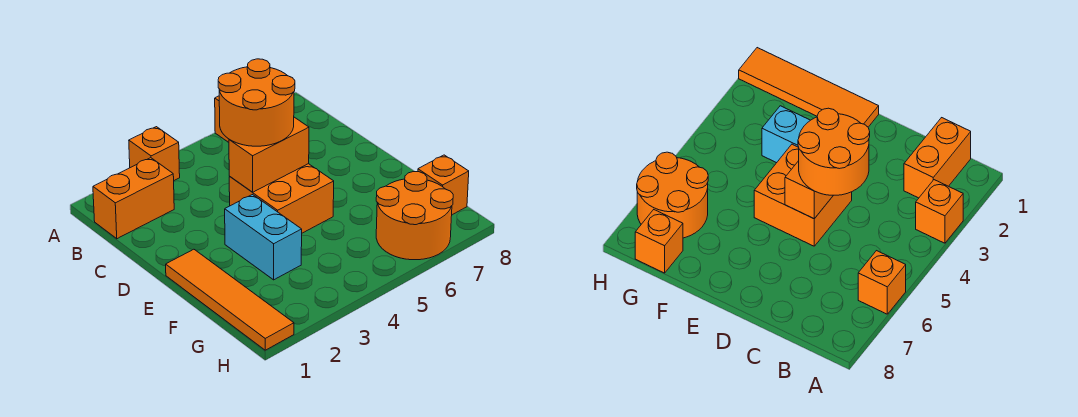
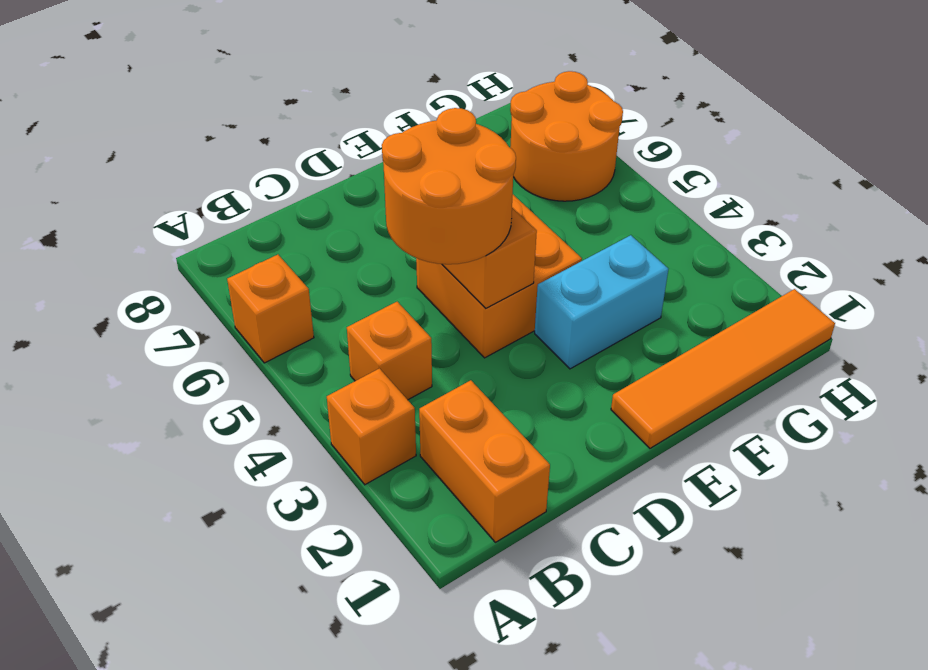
orange 1x1 brick [418,155,469,215] -> orange 1x1 brick moved to [347,302,432,400]

